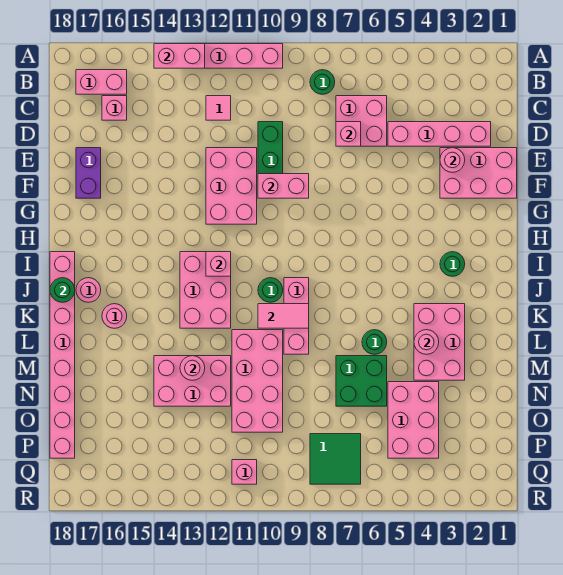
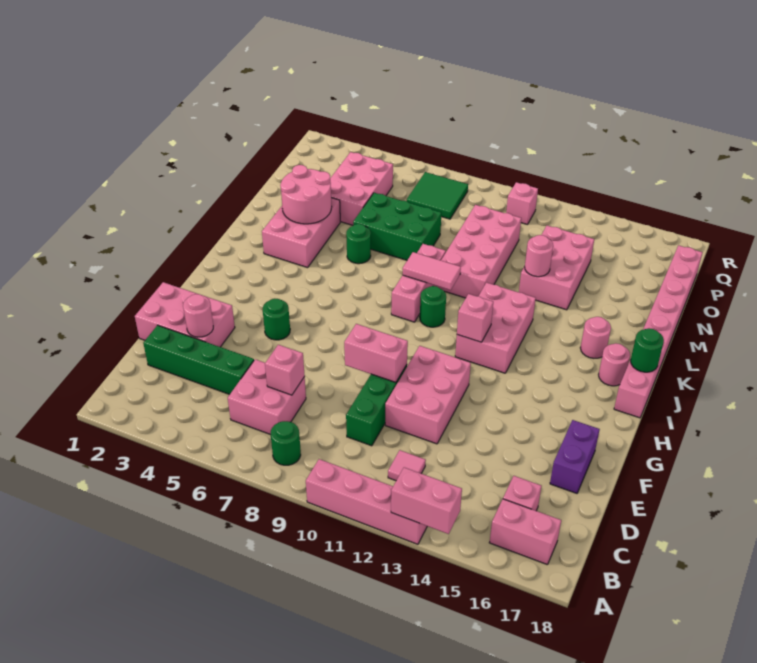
pink 1x4 brick [388,122,491,146] -> green 1x4 brick [143,325,254,394]
green 1x1 round brick [440,252,465,276] -> green 1x1 round brick moved to [263,299,290,340]
pink 1x1 round brick [414,330,439,354] -> pink 2x2 round brick [280,165,332,224]
green 2x2 brick [336,356,387,406] -> green 2x3 brick [353,193,441,260]
pink 2x3 brick [154,356,231,406] -> pink 2x3 brick turned to [519,225,594,310]

